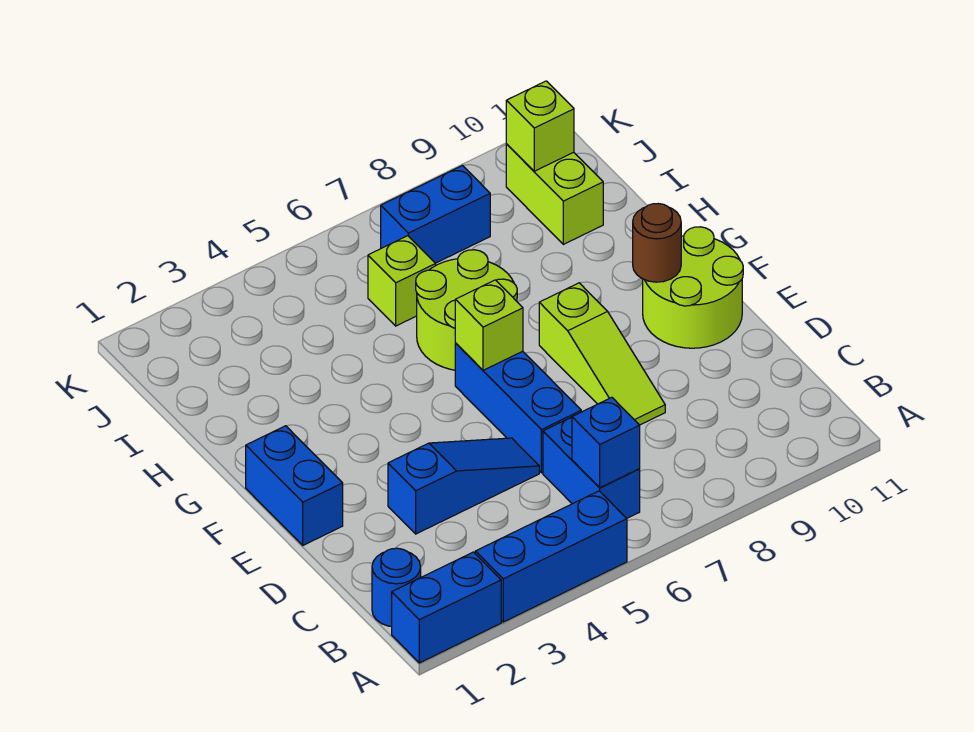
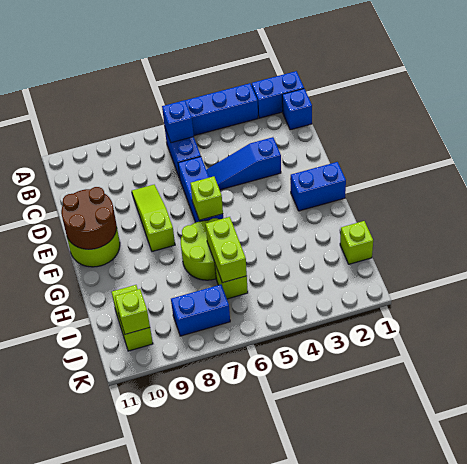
blue 1x1 round brick [372,548,421,627] -> blue 1x1 brick [282,89,312,130]
blue 1x2 brick [246,426,343,545] -> blue 1x2 brick turned to [290,162,346,211]
brown 1x1 round brick [633,204,681,282] -> brown 2x2 round brick [61,187,117,249]
none -> lime 1x2 brick [206,217,247,283]
none -> lime 1x1 brick [340,221,373,264]

